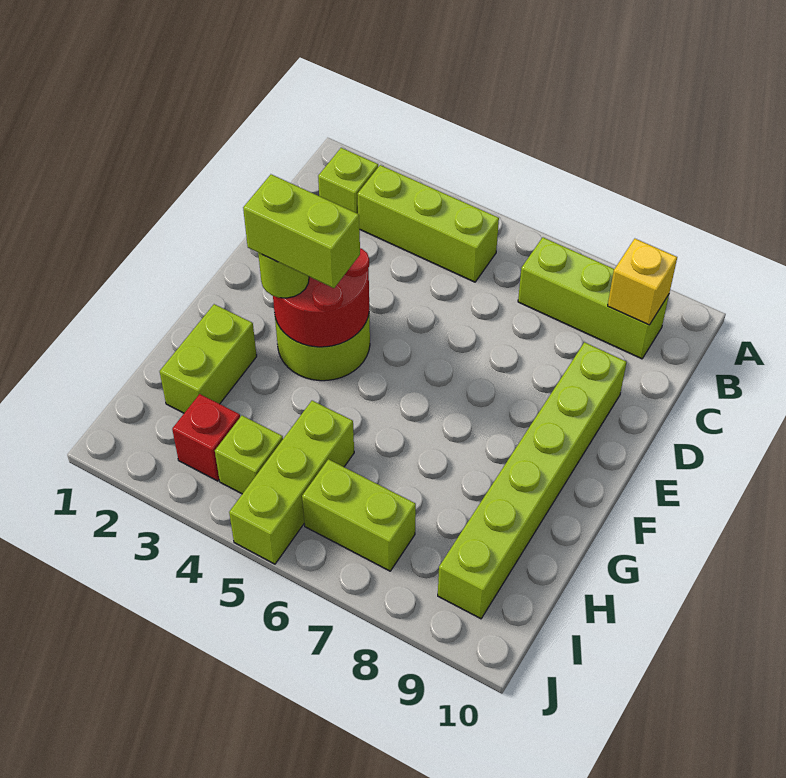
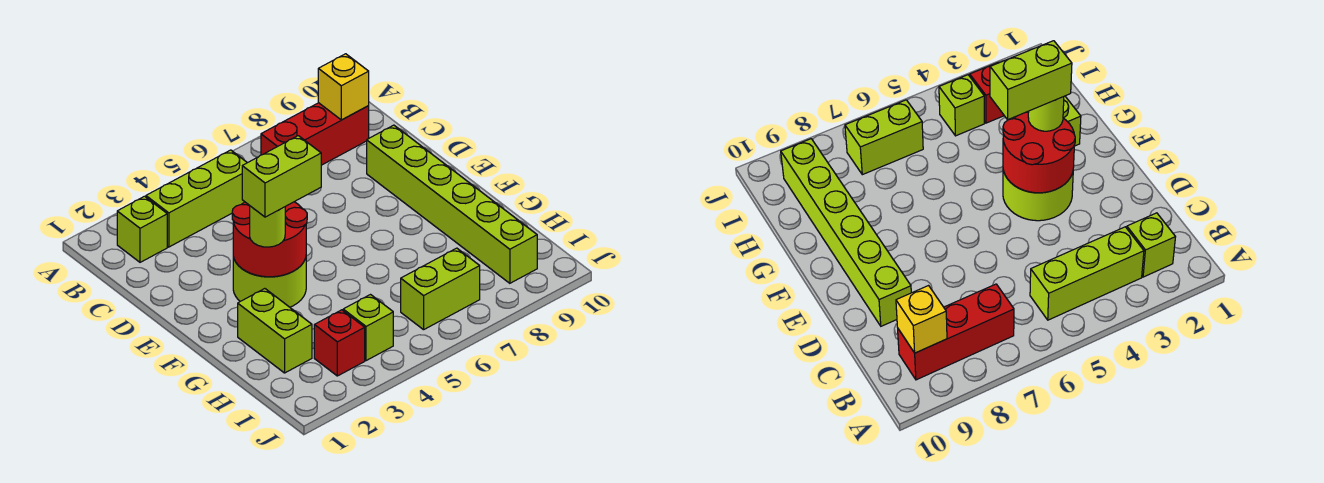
lime 1x3 brick [518,237,669,359] -> red 1x3 brick [261,103,369,165]
lime 1x3 brick [229,401,354,564] -> none

